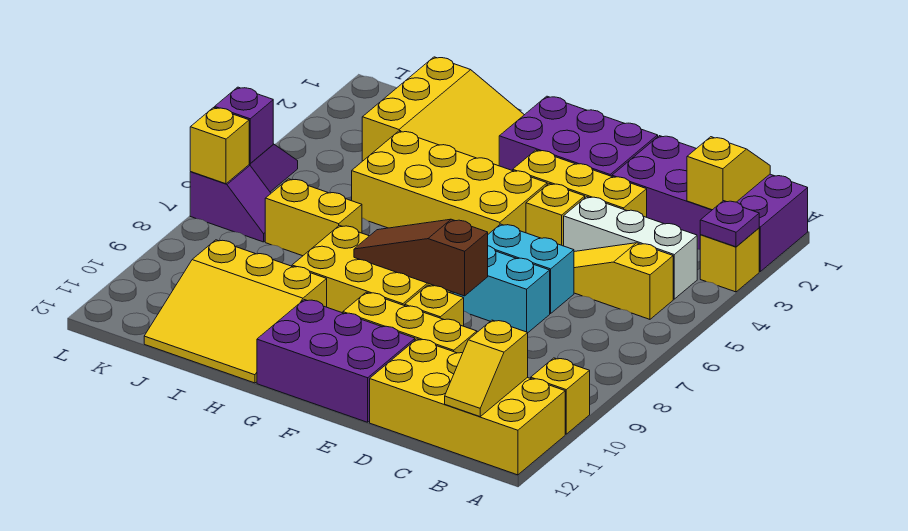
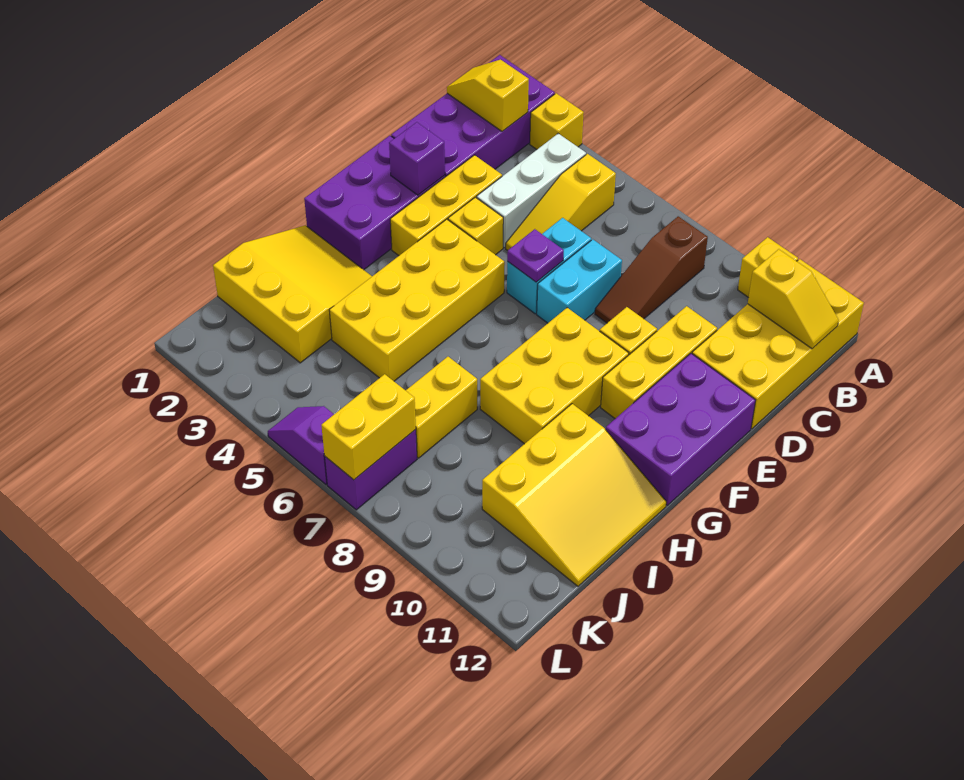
purple 1x1 plate [700,201,759,247] -> purple 1x1 plate moved to [507,229,564,282]
brown 1x3 slope [354,219,488,296] -> brown 1x3 slope moved to [595,216,708,323]
purple 1x2 slope [190,165,271,242] -> purple 1x2 brick [325,429,417,510]
purple 1x1 brick [215,87,273,163] -> purple 1x1 brick moved to [389,122,445,195]
yellow 1x1 brick [190,108,249,184] -> yellow 1x2 brick [321,374,416,480]

